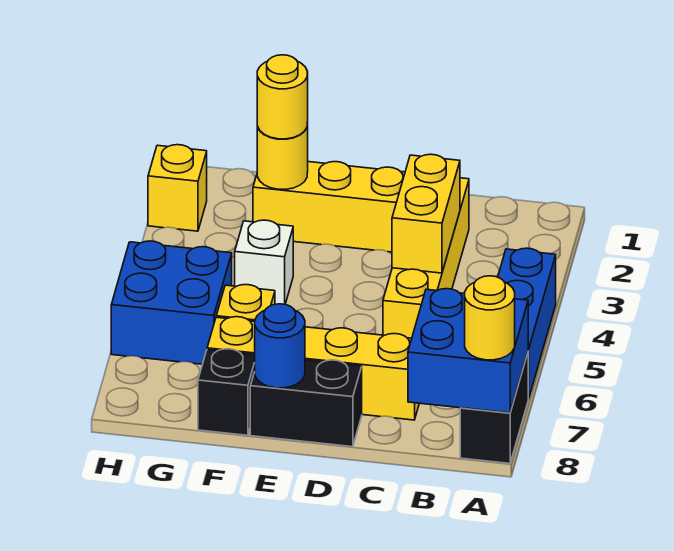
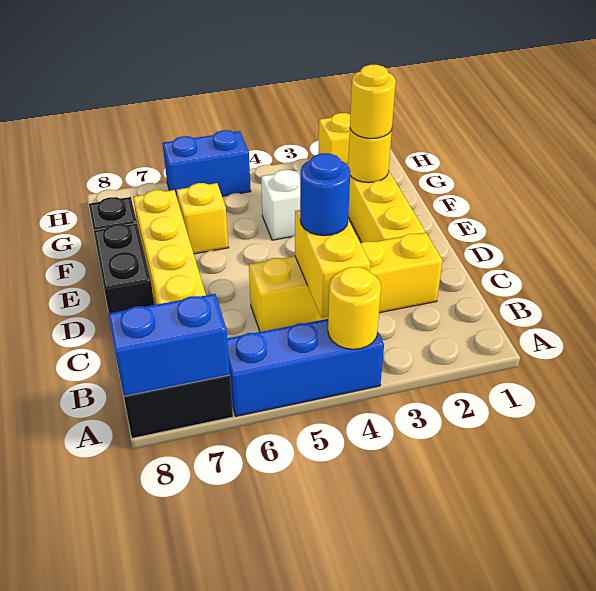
blue 2x2 brick [408,289,528,413] -> blue 1x2 brick [108,294,230,396]
yellow 1x1 round brick [465,276,515,360] -> yellow 1x1 round brick moved to [328,267,381,349]
yellow 1x2 brick [392,154,460,273] -> yellow 1x2 brick turned to [295,210,371,318]
blue 1x1 round brick [255,304,305,388] -> blue 1x1 round brick moved to [300,153,350,236]
blue 2x2 brick [111,241,232,364] -> blue 1x2 brick [162,130,251,200]

